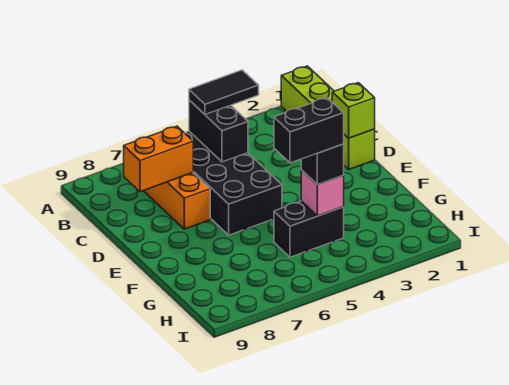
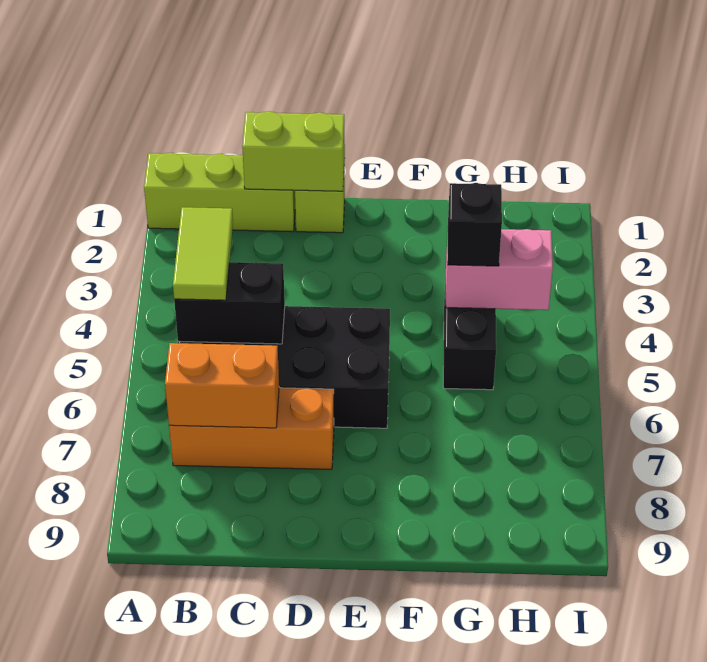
black 1x2 tile [189,70,259,114] -> lime 1x2 tile [173,207,233,300]
orange 1x2 brick [124,126,193,192] -> orange 1x2 brick turned to [165,343,279,428]
lime 1x1 brick [332,83,375,138] -> lime 1x2 brick [242,111,345,191]
pink 1x1 brick [301,170,344,216] -> pink 1x2 brick [446,229,553,310]
black 1x2 brick [274,98,344,163] -> none

